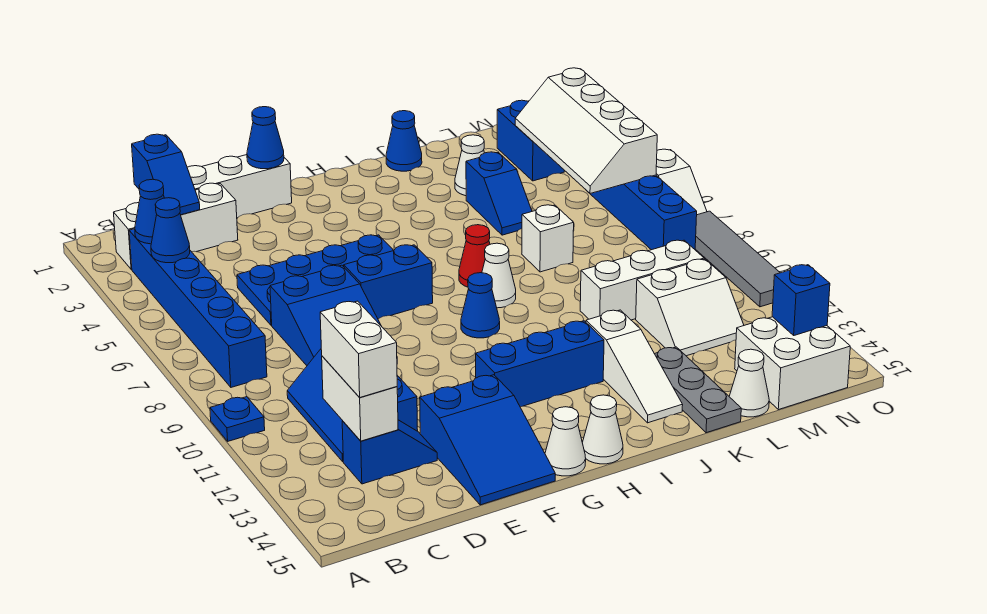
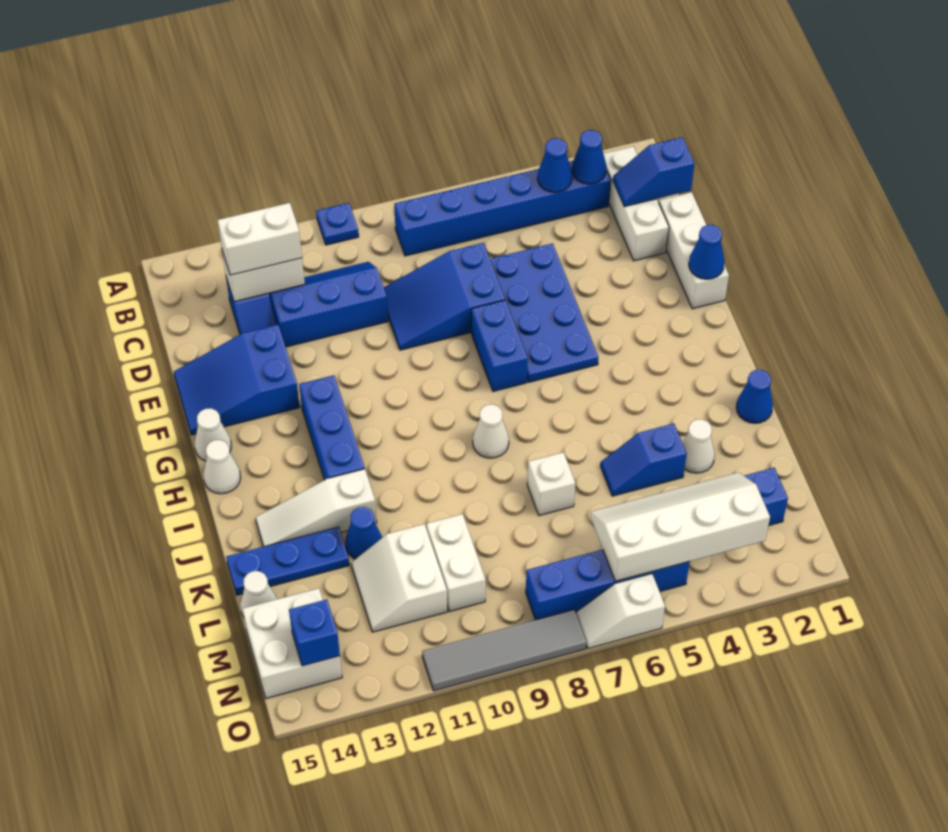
blue 1x1 cone [461,273,500,338] -> blue 1x1 cone moved to [345,507,382,559]
red 1x1 cone [459,225,490,287] -> none
white 1x3 brick [580,240,704,320] -> white 1x2 brick [427,514,486,612]
grey 1x3 plate [655,347,741,433] -> blue 1x3 plate [226,527,349,595]

